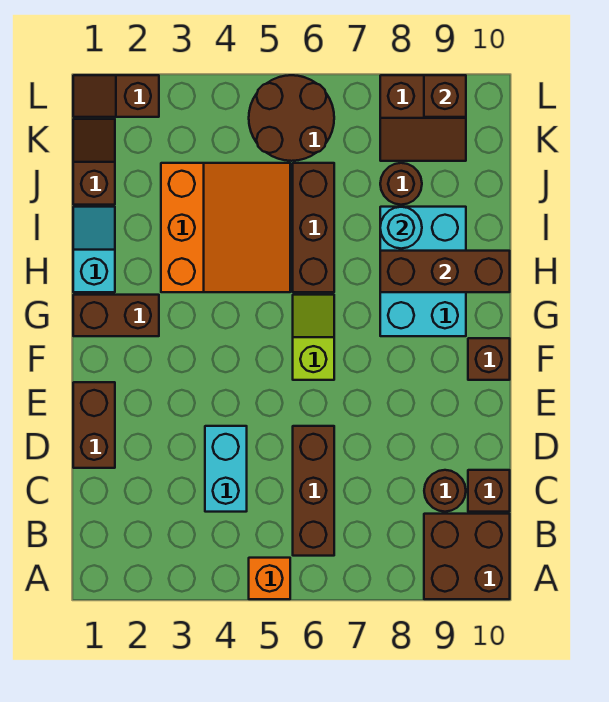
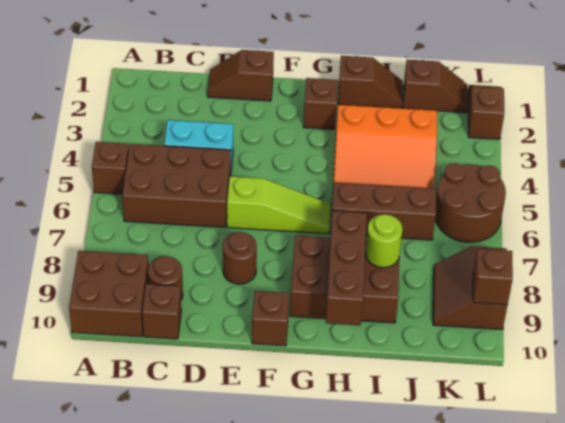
orange 1x1 brick [249,558,290,599] -> brown 1x1 brick [92,142,129,194]
brown 1x3 brick [293,426,334,556] -> brown 2x3 brick [122,144,231,227]
brown 1x2 brick [73,382,115,468] -> brown 1x2 slope [207,50,274,101]
lime 1x2 slope [293,295,334,380] -> lime 1x3 slope [227,176,331,234]
brown 1x2 brick [73,295,159,336] -> brown 1x1 brick [304,78,338,129]
cyan 2x3 brick [380,207,466,336] -> brown 2x3 brick [290,235,399,323]
cyan 1x2 slope [73,207,115,292] -> brown 1x2 slope [338,56,403,109]
cyan 1x1 round brick [380,207,422,249] -> lime 1x1 round brick [366,214,402,268]
brown 1x1 round brick [380,163,422,205] -> brown 1x1 round brick moved to [223,232,257,284]

